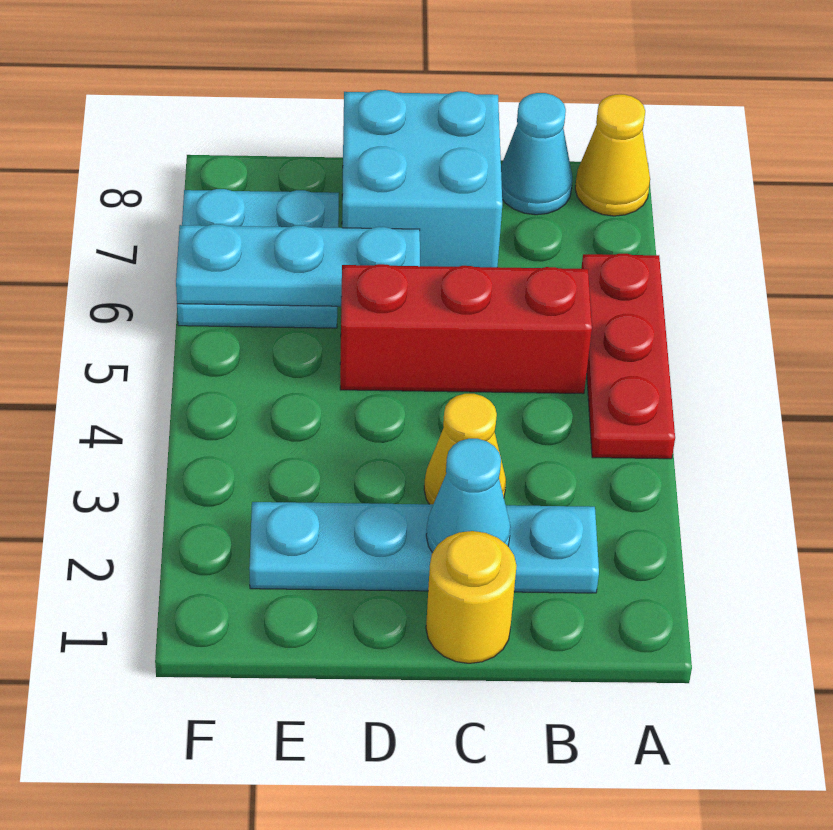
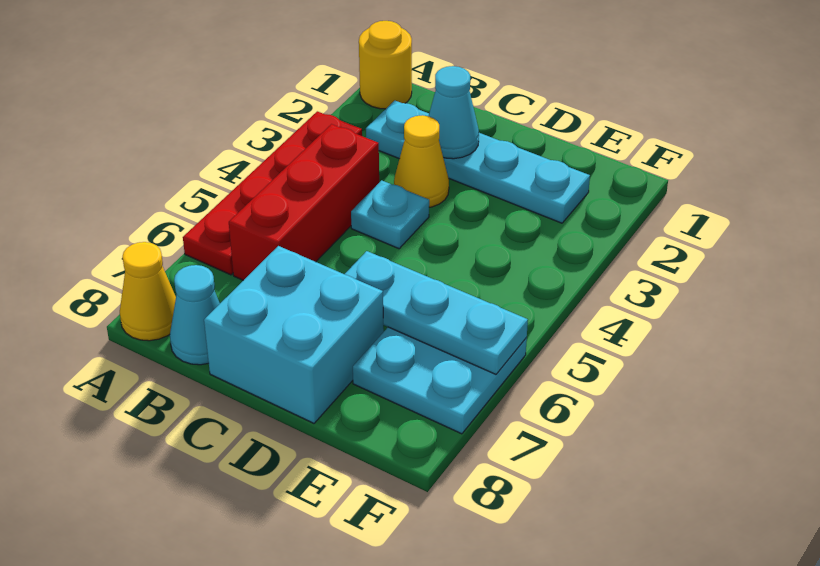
red 1x3 plate [581,254,675,459] -> red 1x4 plate [183,111,362,275]
red 1x3 brick [340,264,592,394] -> red 1x3 brick turned to [229,124,379,280]
yellow 1x1 round brick [426,531,516,663] -> yellow 1x1 round brick moved to [359,21,412,109]
none -> cyan 1x1 plate [351,180,429,249]

